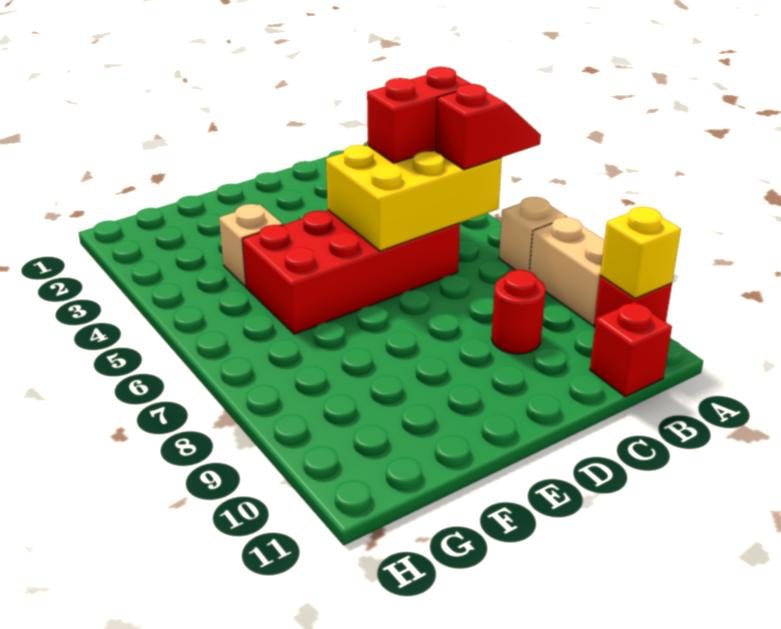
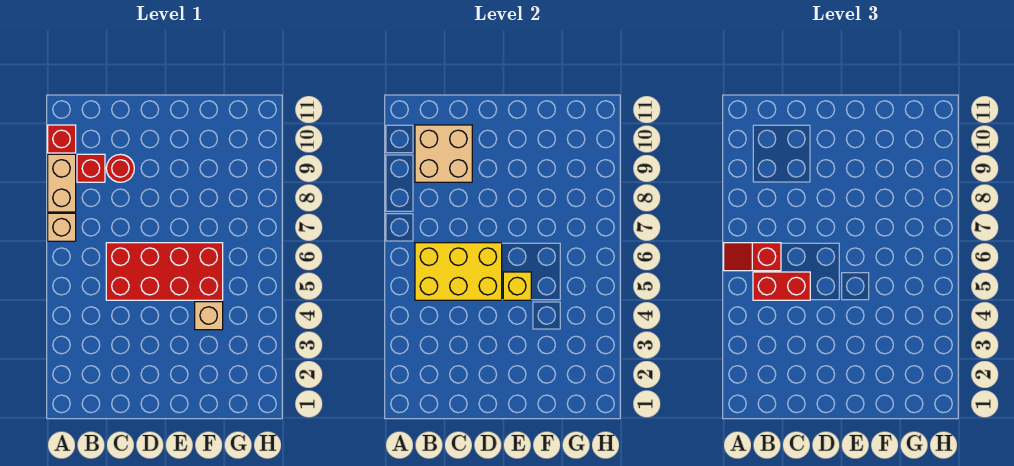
yellow 1x1 brick [600,207,681,299] -> yellow 1x1 brick moved to [503,272,531,300]
none -> tan 2x2 brick [415,125,472,182]
red 1x1 brick [590,301,672,397] -> red 1x1 brick moved to [77,154,105,182]

